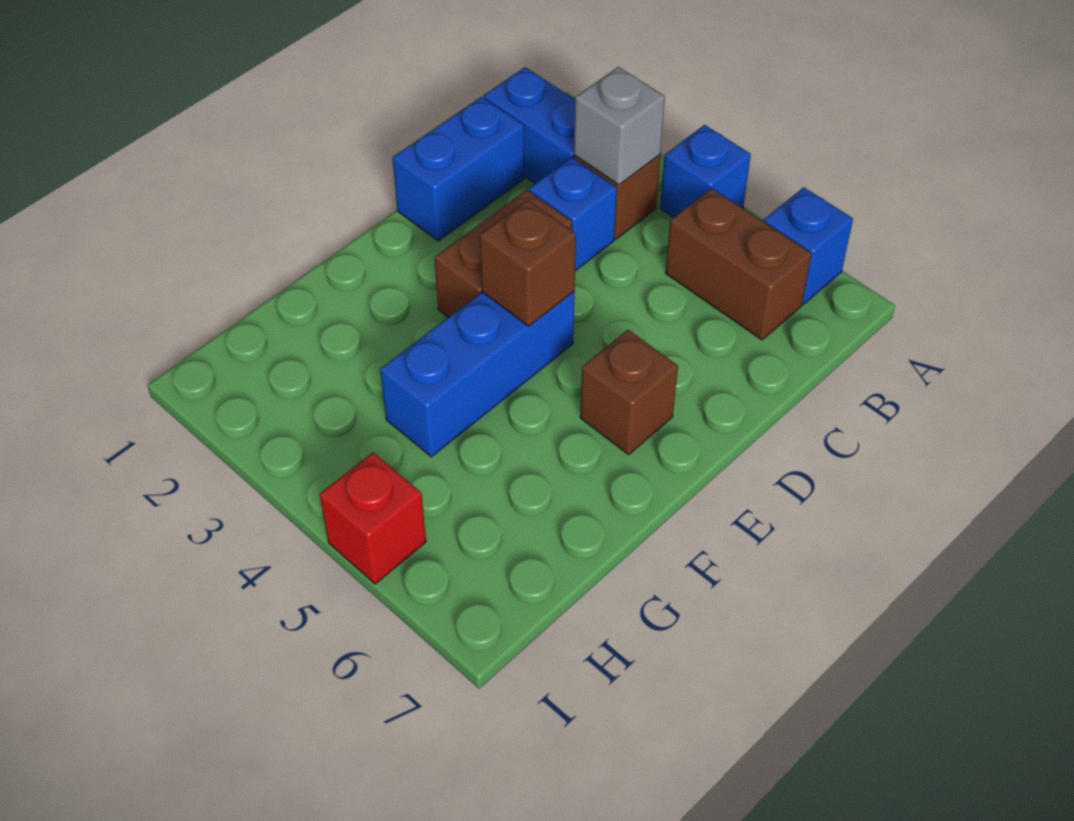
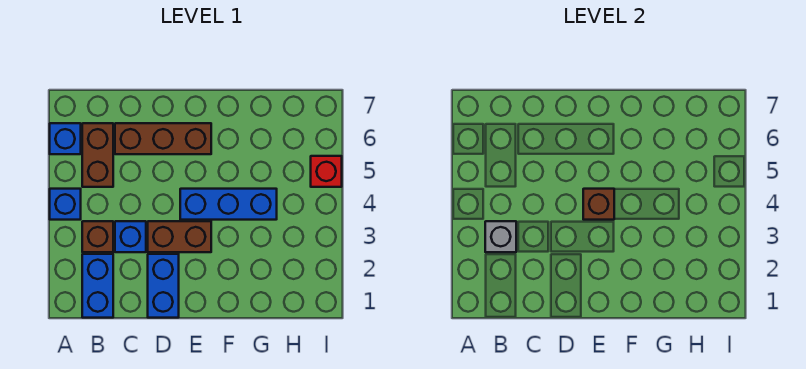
blue 1x2 brick [392,97,524,241] -> blue 1x2 brick turned to [148,254,179,318]
brown 1x1 brick [580,330,678,454] -> brown 1x3 brick [115,123,211,154]

